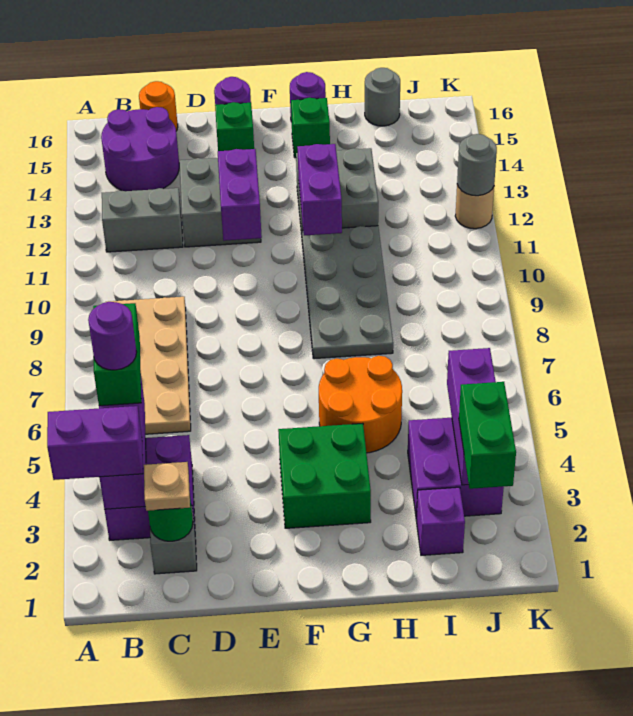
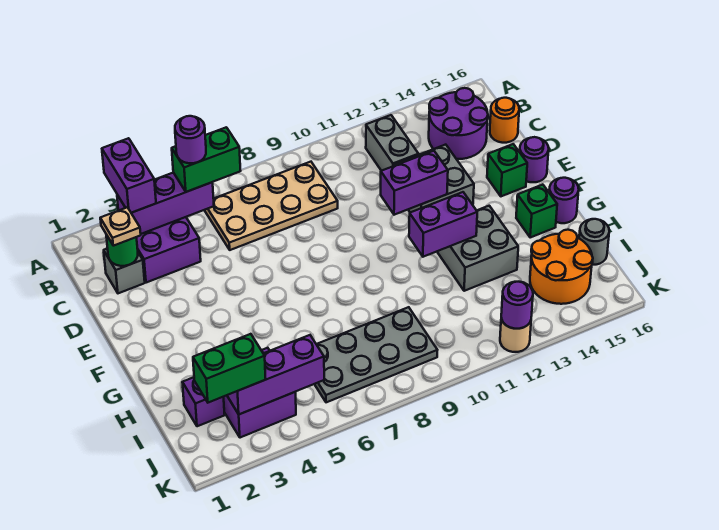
green 2x2 brick [278,423,371,528] -> none
orange 2x2 round brick [319,356,402,453] -> orange 2x2 round brick moved to [530,229,593,304]
grey 2x4 plate [302,226,393,359] -> grey 2x4 plate moved to [315,307,437,402]
grey 1x1 round brick [457,134,497,196] -> purple 1x1 round brick [501,282,533,329]

